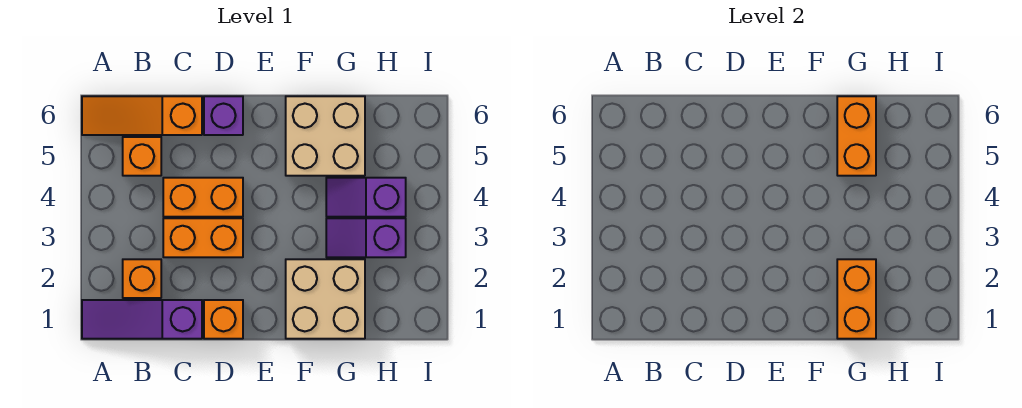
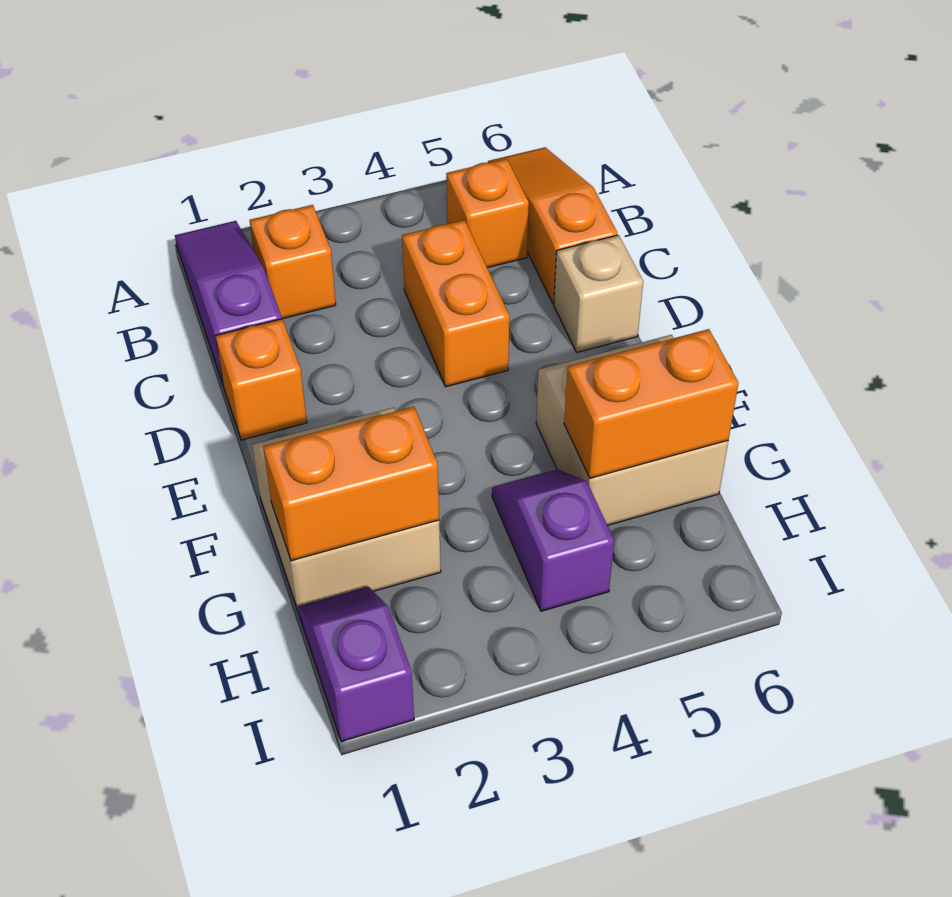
orange 1x2 brick [163,218,243,257] -> none
purple 1x1 brick [204,96,243,135] -> tan 1x1 brick [554,235,643,352]
purple 1x2 slope [326,218,406,257] -> purple 1x2 slope moved to [298,587,414,742]

